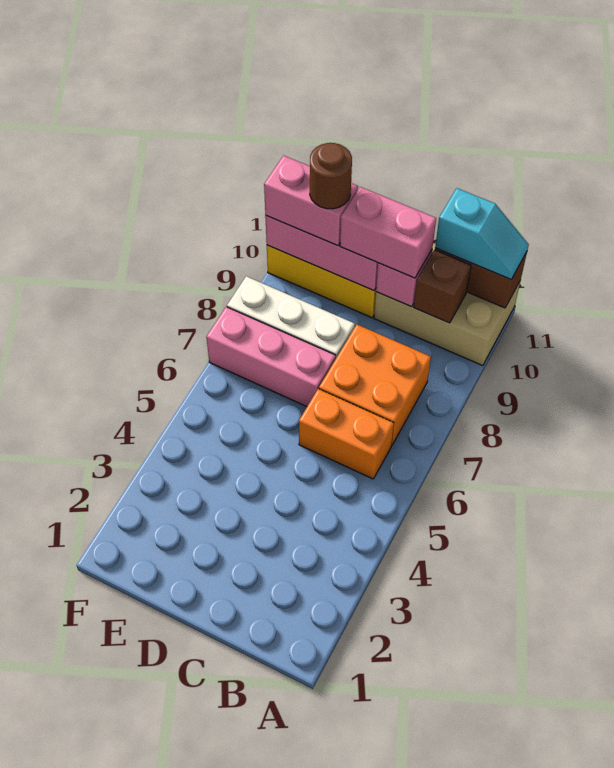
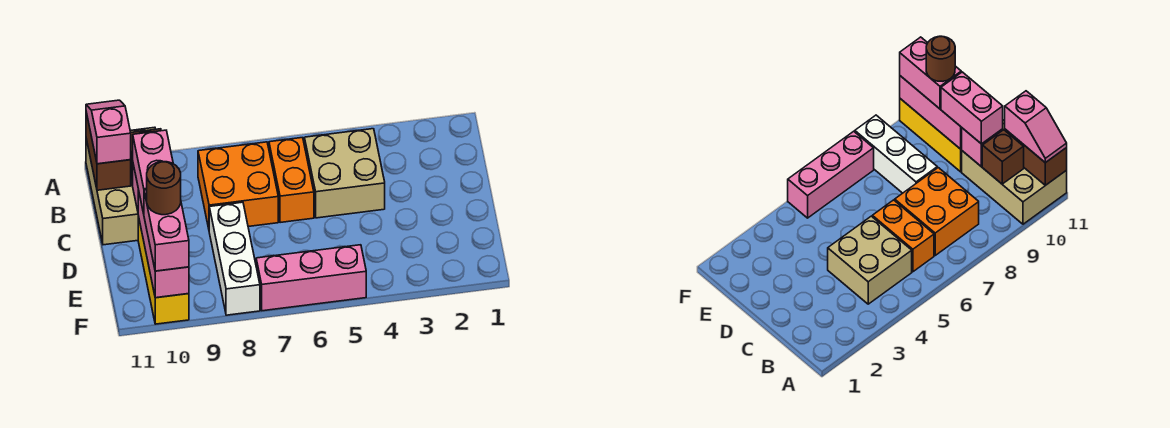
cyan 1x2 slope [435,188,529,279] -> pink 1x2 slope [86,100,131,164]
none -> tan 2x2 brick [304,129,385,218]
pink 1x3 brick [206,307,336,407] -> pink 1x3 brick turned to [256,245,366,311]

